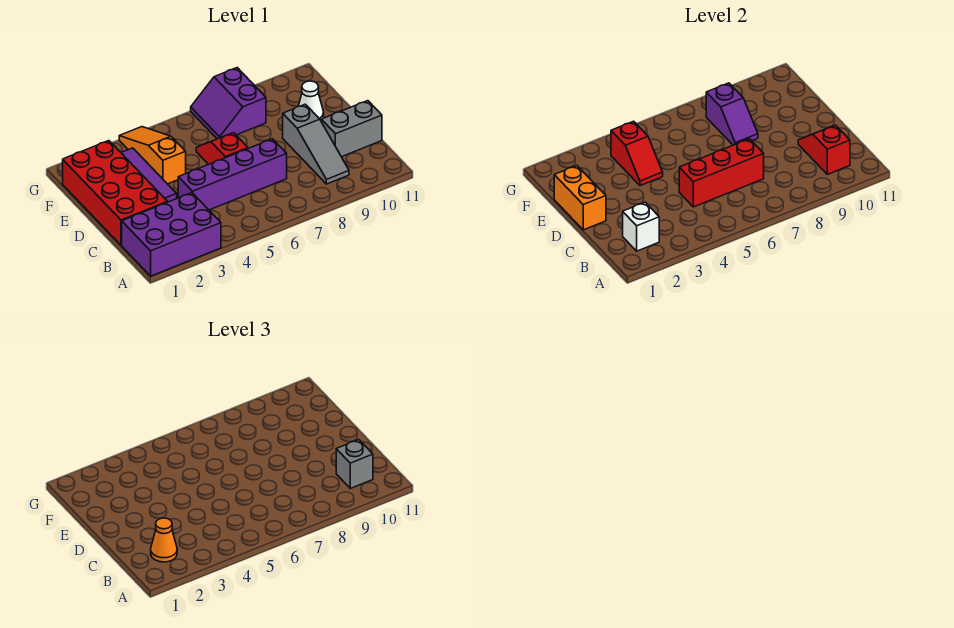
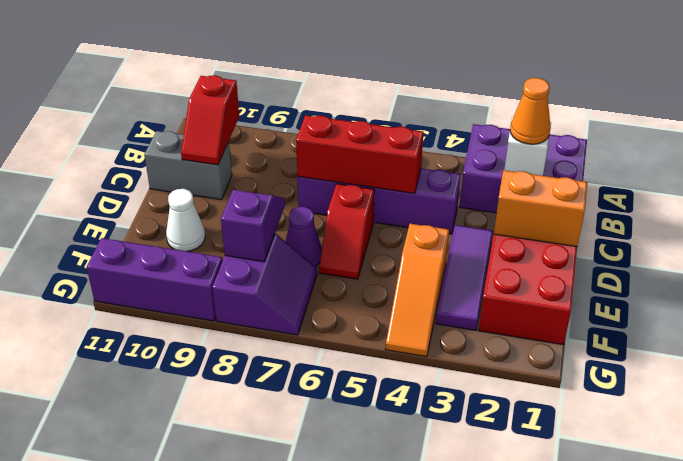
grey 1x3 slope [283,104,349,184] -> none
grey 1x1 brick [336,440,373,488] -> none
orange 1x2 brick [554,166,606,230] -> orange 1x2 brick turned to [494,170,587,247]
red 1x2 slope [611,121,663,186] -> none
none -> purple 1x1 cone [285,207,322,267]
none -> purple 1x3 brick [87,238,223,321]

